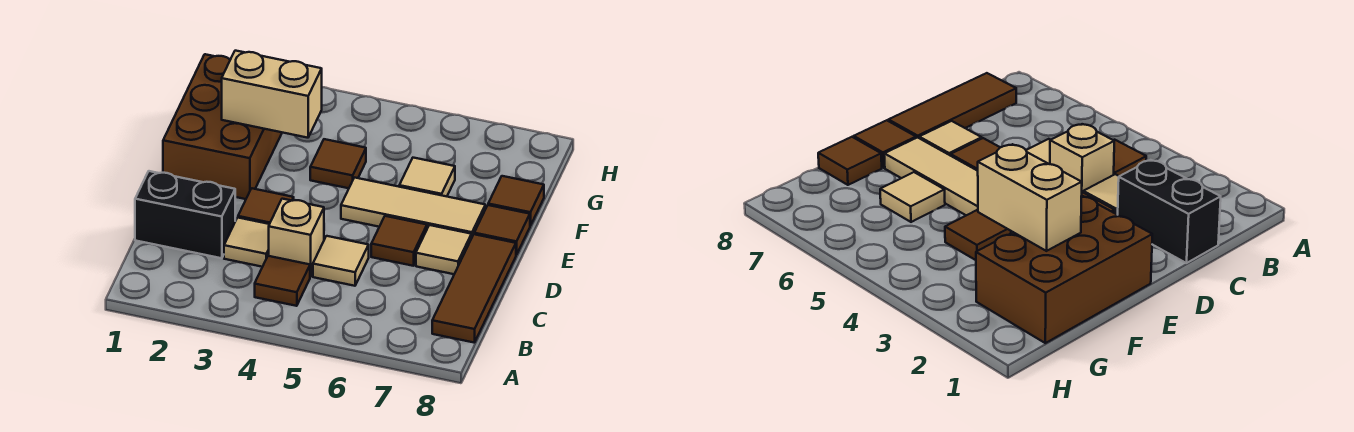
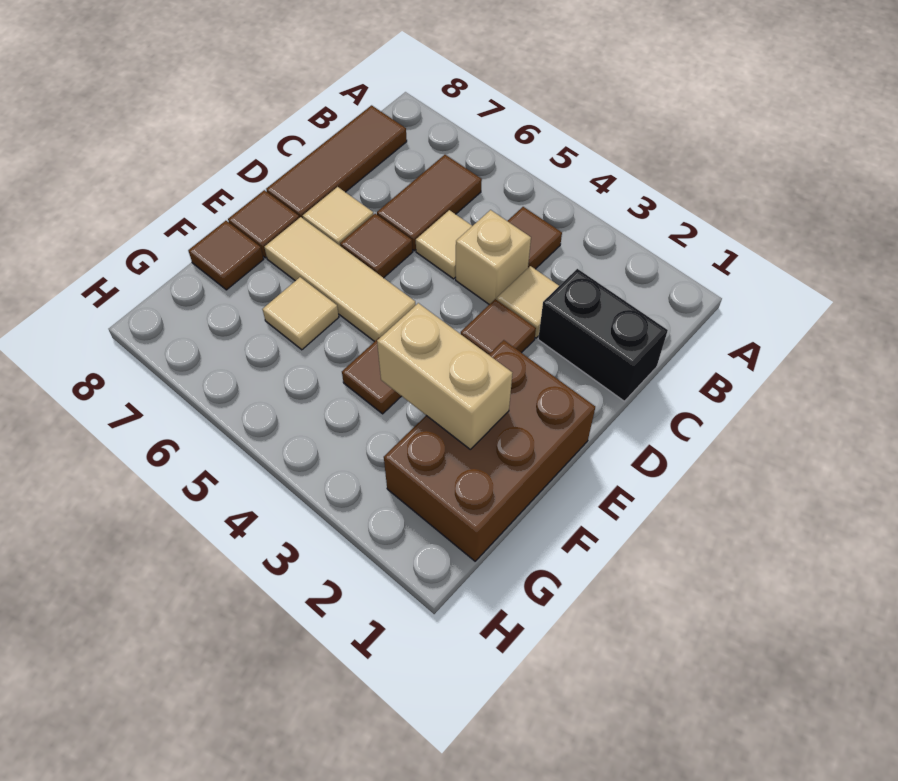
none -> brown 1x2 tile [377,155,482,251]

